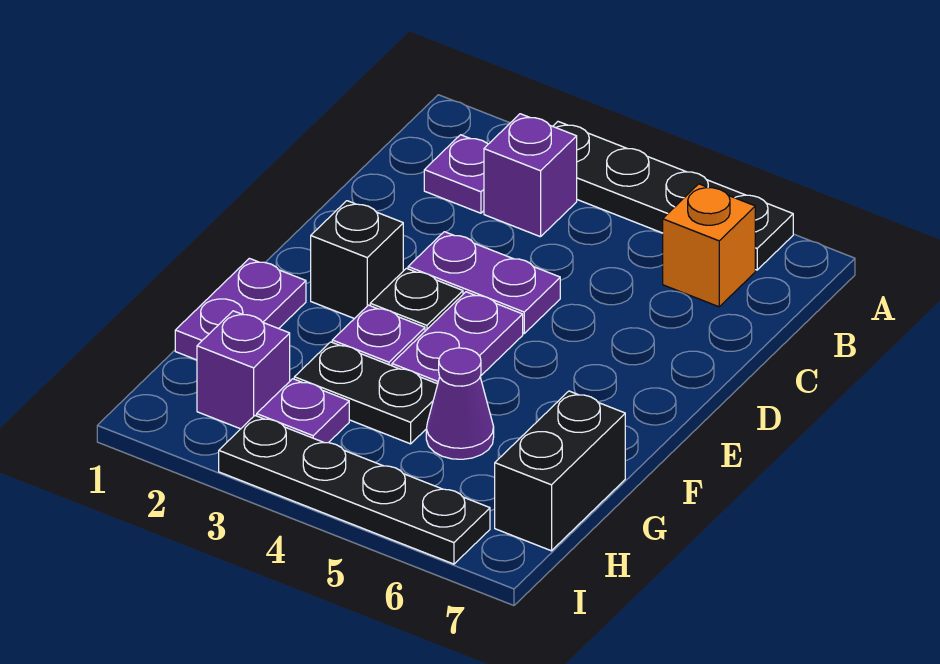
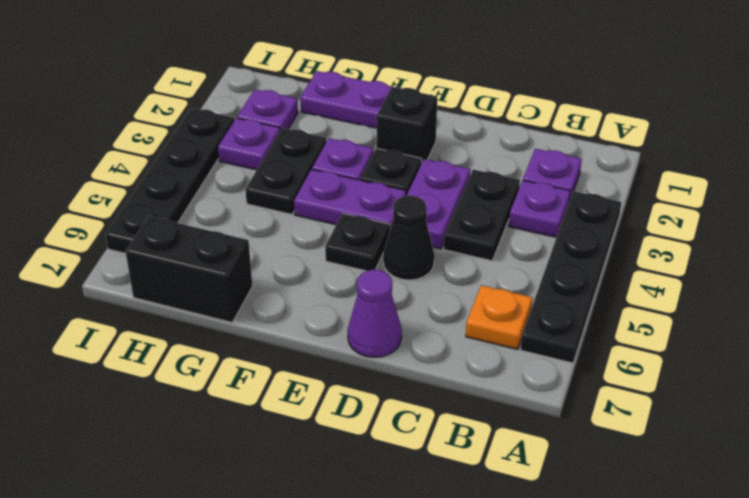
purple 1x1 brick [484,114,577,237] -> purple 1x1 plate [509,180,570,237]
orange 1x1 brick [663,184,755,307] -> orange 1x1 plate [466,285,532,349]
none -> black 1x2 plate [444,170,520,261]
none -> black 1x1 cone [383,196,435,280]
none -> black 1x1 plate [325,213,390,271]
purple 1x1 cone [426,348,494,459] -> purple 1x1 cone moved to [348,270,402,357]
purple 1x1 brick [197,311,290,429] -> purple 1x1 plate [237,89,298,131]

